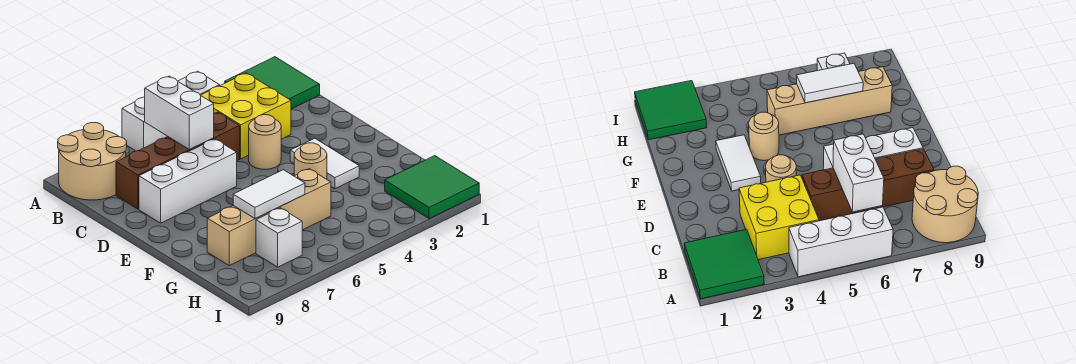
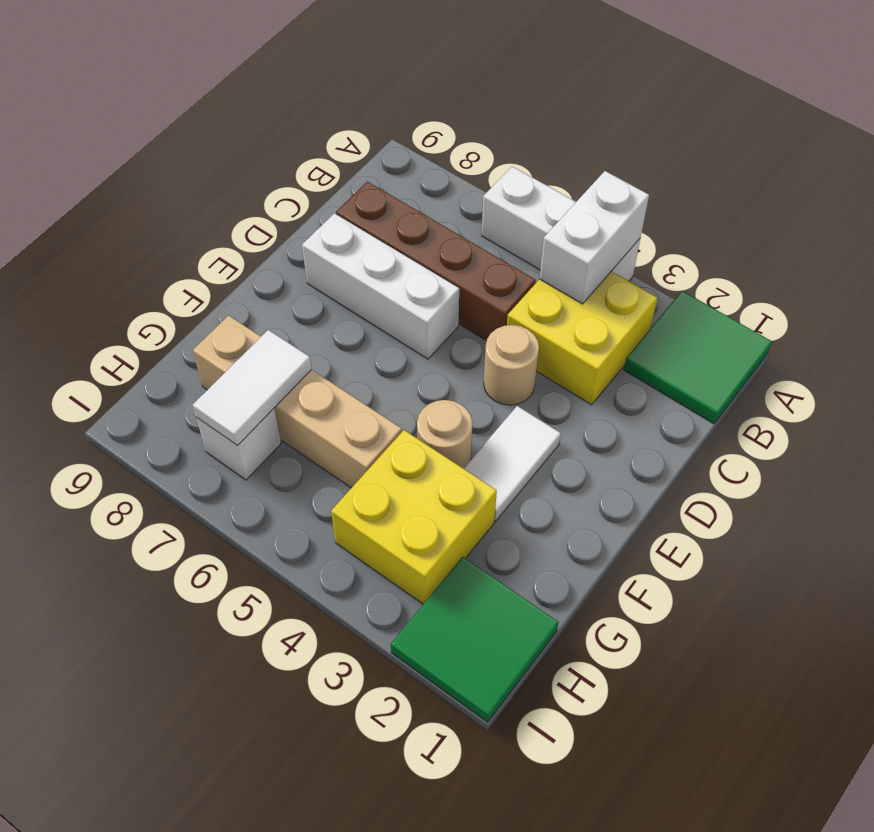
tan 2x2 round brick [58,123,127,200] -> none
white 1x2 brick [145,76,214,150] -> white 1x2 brick moved to [539,171,649,304]
none -> yellow 2x2 brick [331,430,497,604]
white 1x2 tile [233,170,305,219] -> white 1x2 tile turned to [193,330,312,445]

